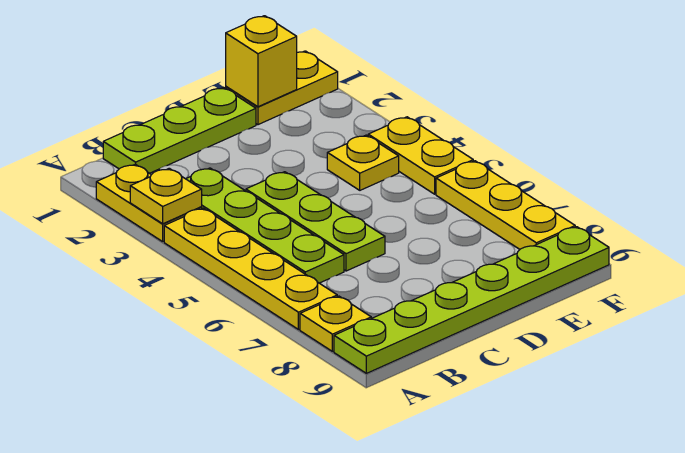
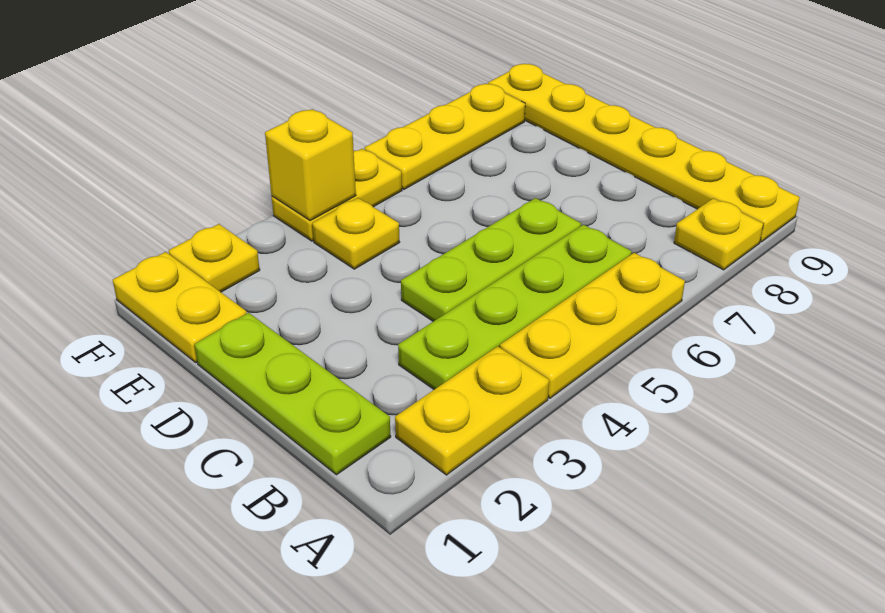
yellow 1x1 plate [130,168,202,224] -> yellow 1x1 plate moved to [169,224,260,292]
yellow 1x4 plate [164,208,337,330] -> yellow 1x3 plate [500,253,685,398]
lime 1x6 plate [334,227,609,373] -> yellow 1x6 plate [488,64,800,242]
yellow 1x1 brick [226,16,297,107] -> yellow 1x1 brick moved to [265,109,356,220]

